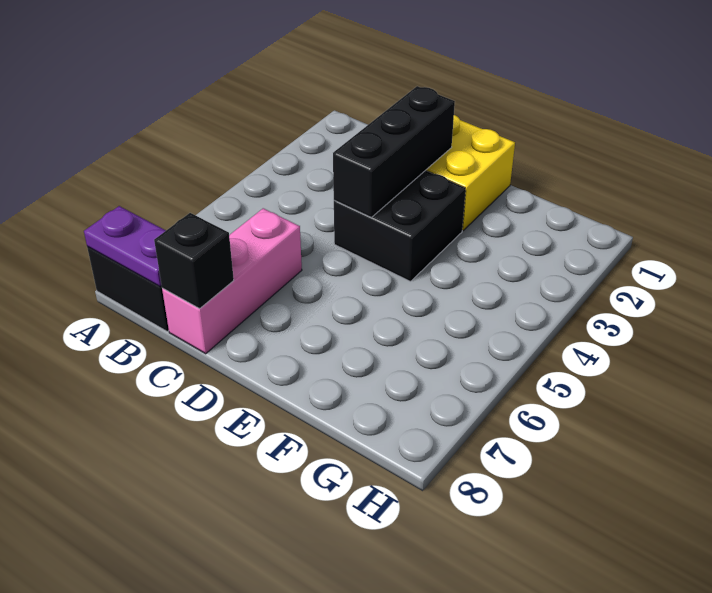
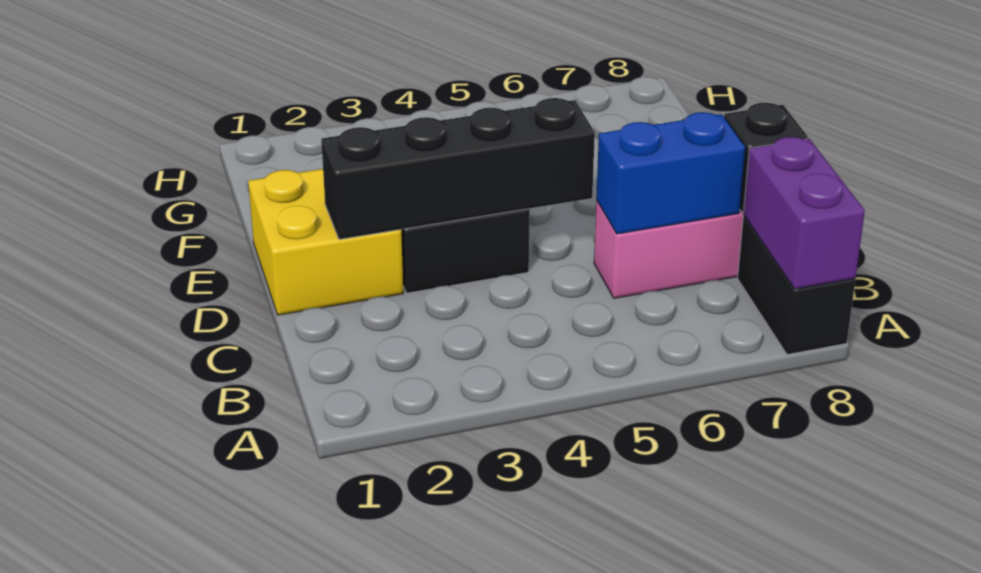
purple 1x2 plate [84,206,166,286] -> purple 1x2 brick [743,137,865,289]
none -> blue 1x2 brick [596,112,745,234]
black 1x3 brick [333,86,455,217] -> black 1x4 brick [321,98,595,240]

